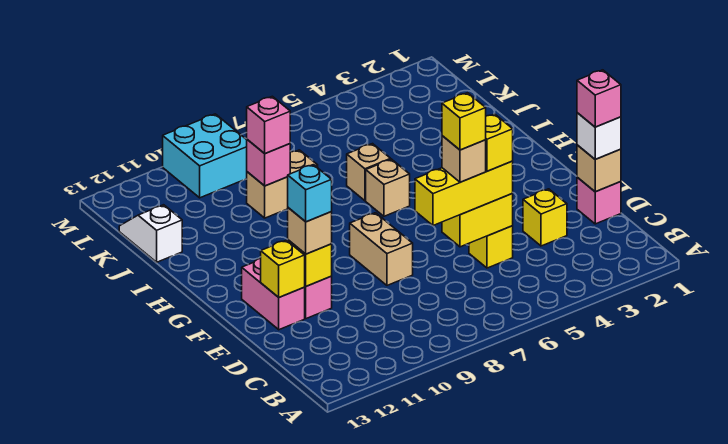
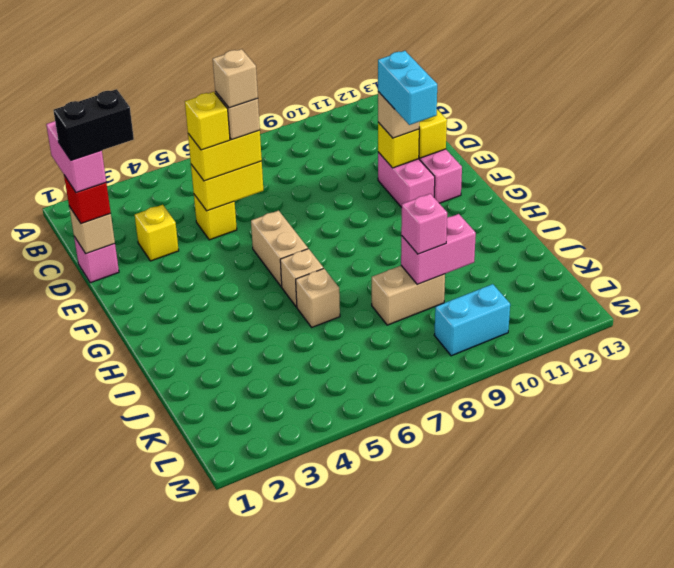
white 1x1 brick [577,113,621,159] -> red 1x1 brick [64,175,111,224]
pink 1x1 brick [577,70,621,127] -> pink 1x2 brick [46,121,106,193]
none -> black 1x2 brick [53,89,134,160]
yellow 1x3 brick [415,161,513,226] -> yellow 1x2 brick [188,130,262,181]
yellow 1x1 brick [442,93,486,150] -> tan 1x1 brick [213,49,258,108]
tan 1x2 brick [350,213,413,285] -> tan 1x2 brick moved to [251,211,308,287]
cyan 1x1 brick [288,165,332,222] -> cyan 1x2 brick [378,51,437,125]
pink 1x1 brick [247,140,290,186] -> pink 1x2 brick [401,214,476,284]
white 1x2 slope [119,205,182,262] -> none
cyan 2x2 brick [163,114,247,198] -> cyan 1x2 brick [434,284,510,356]

